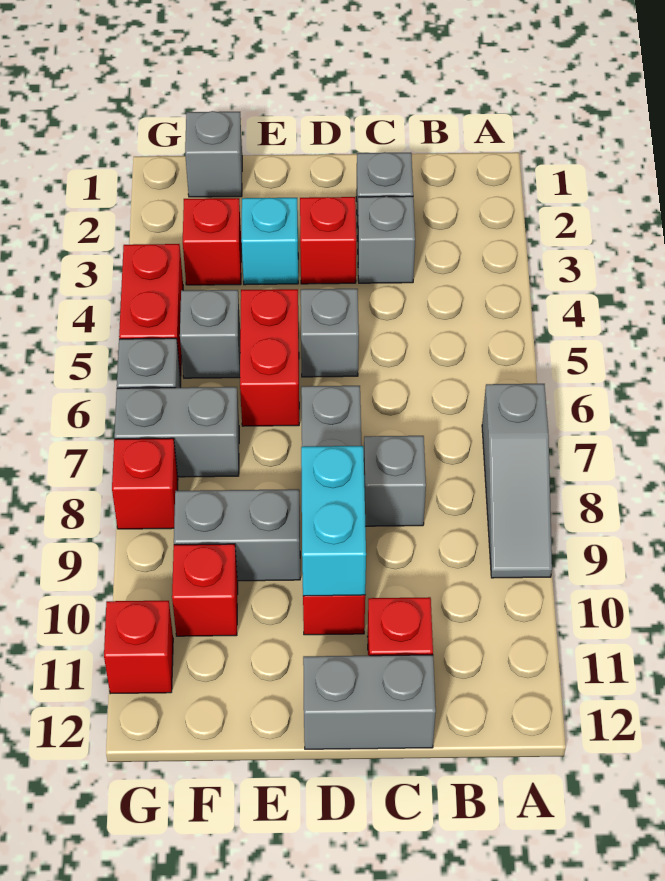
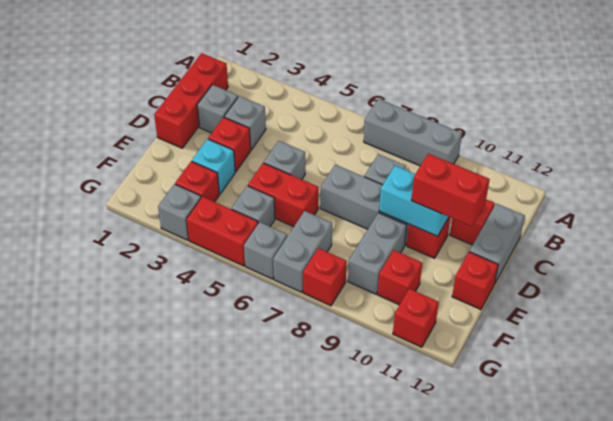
grey 1x3 slope [482,384,552,578] -> grey 1x3 brick [364,99,462,166]
none -> red 1x3 brick [154,53,228,148]
none -> red 1x2 brick [411,154,490,226]
none -> red 1x1 brick [452,252,498,310]
grey 1x1 brick [185,111,242,197] -> grey 1x1 brick moved to [158,184,201,240]

